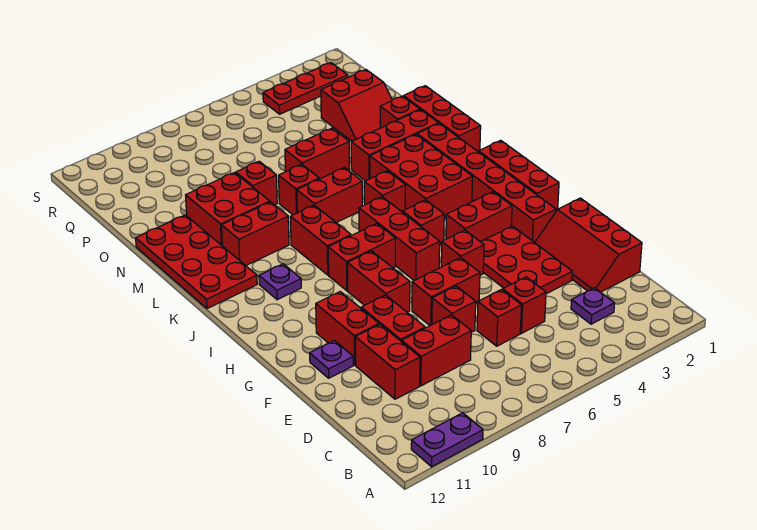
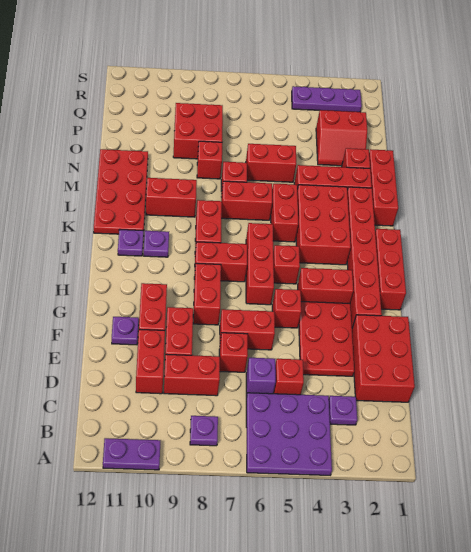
none -> purple 3x3 plate [246,393,332,475]
none -> purple 1x1 plate [190,416,218,446]
red 2x3 slope [535,198,642,292] -> red 2x3 brick [352,315,415,402]
red 1x1 brick [477,290,521,346] -> purple 1x1 brick [246,358,276,396]
none -> purple 1x1 plate [118,229,144,256]
red 1x1 brick [364,171,406,212] -> red 1x2 brick [271,184,298,242]
red 2x2 brick [186,173,270,245] -> red 2x2 brick moved to [173,103,223,159]
red 1x3 plate [263,63,348,114] -> purple 1x3 plate [292,86,362,112]

